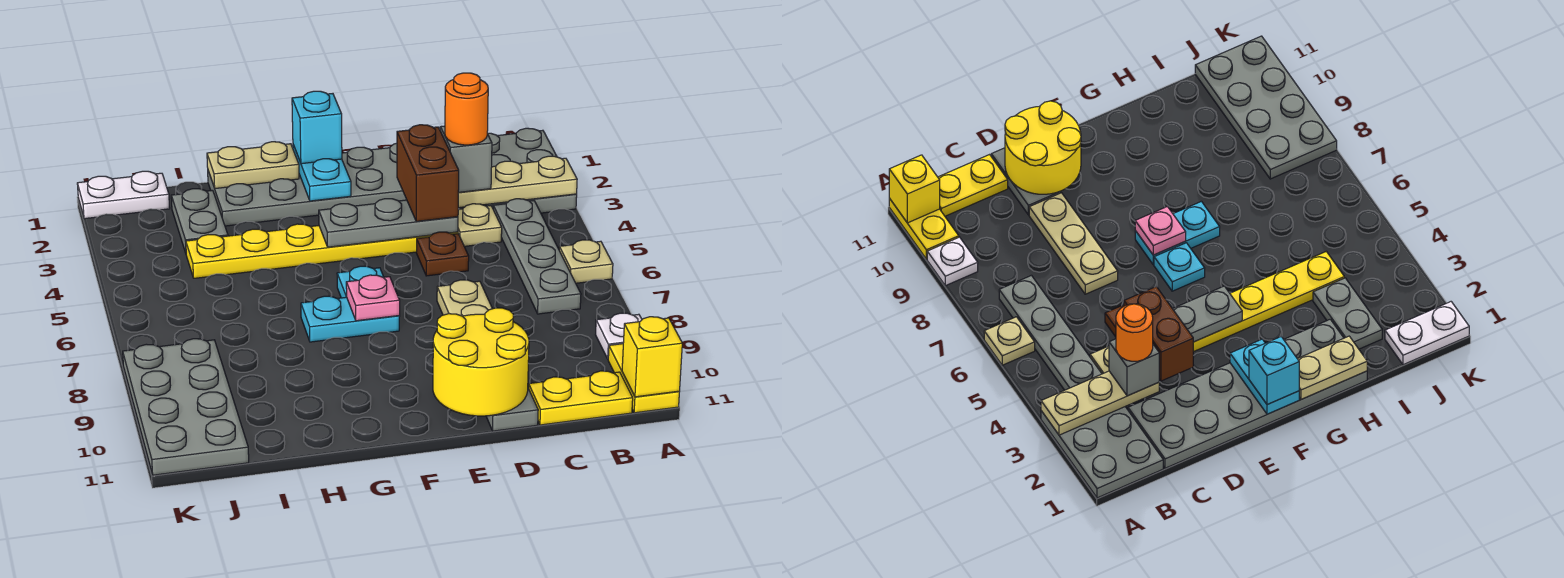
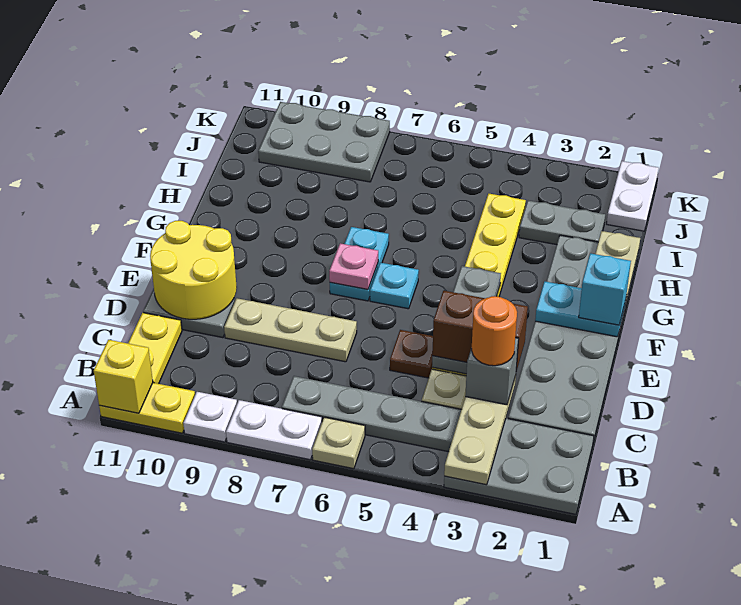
none -> white 1x2 plate [226,400,322,460]
grey 2x4 plate [123,339,249,475] -> grey 2x3 plate [258,102,390,182]

